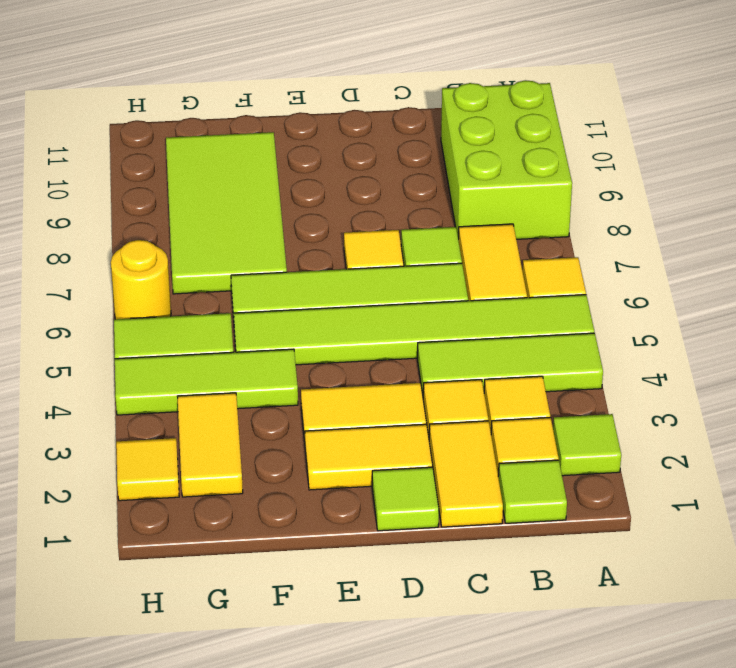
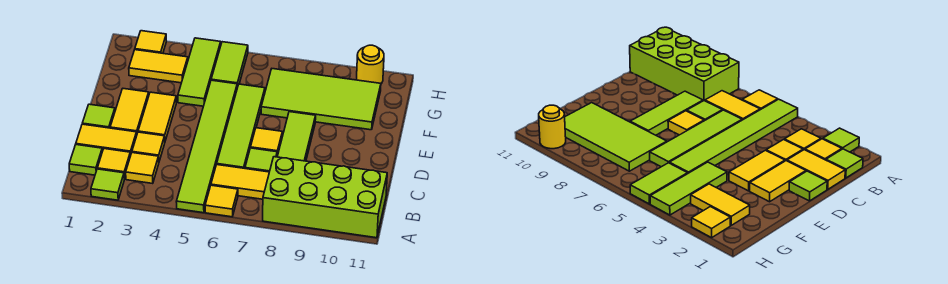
lime 1x3 tile [418,333,603,395] -> lime 1x3 tile moved to [277,112,316,161]
lime 2x3 brick [441,80,572,239] -> lime 2x4 brick [263,157,387,238]
yellow 1x1 round brick [111,240,171,319] -> yellow 1x1 round brick moved to [357,45,384,84]

